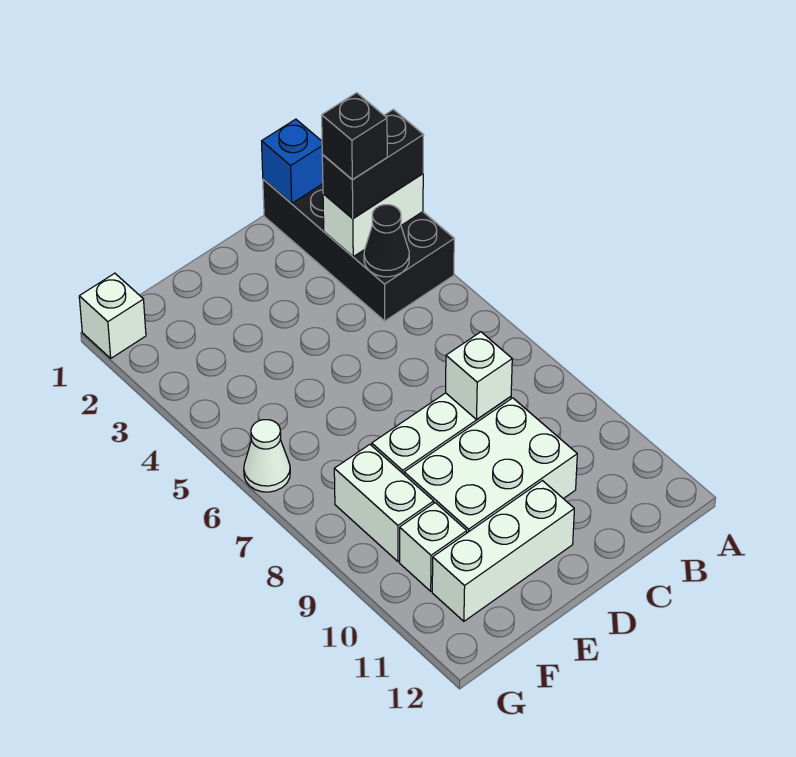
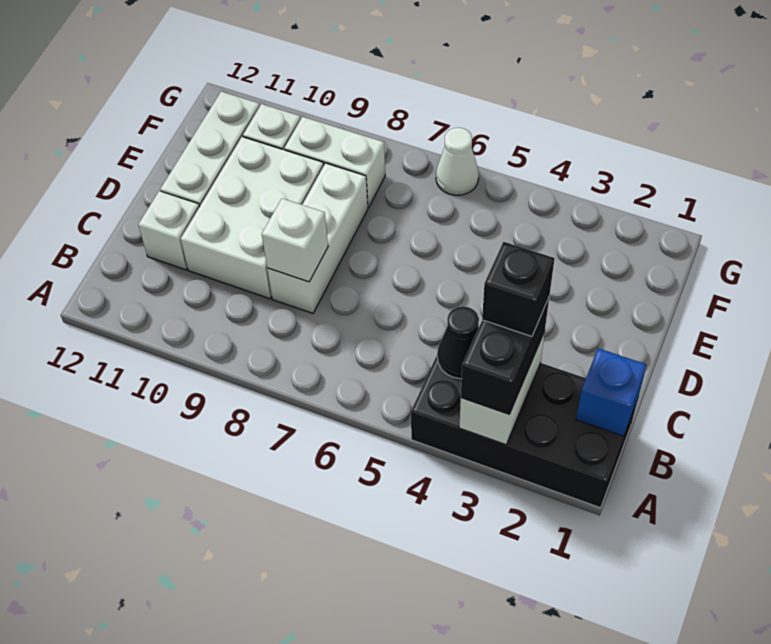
white 1x1 brick [79,273,146,358] -> white 1x1 brick moved to [138,191,199,270]

